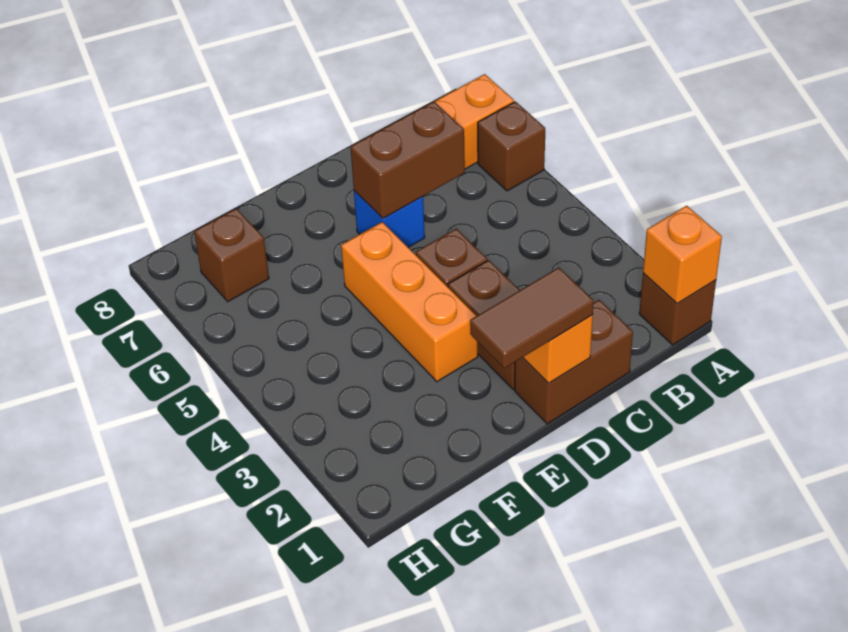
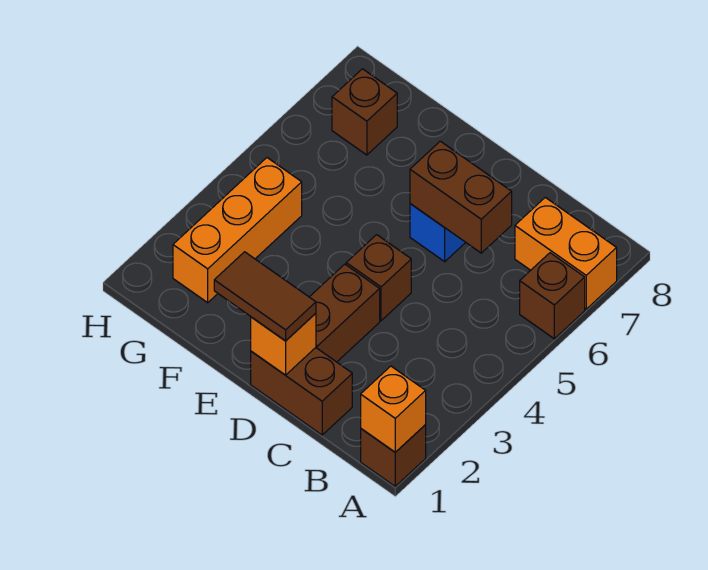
orange 1x3 brick [341,222,478,382] -> orange 1x3 brick moved to [173,158,302,303]

